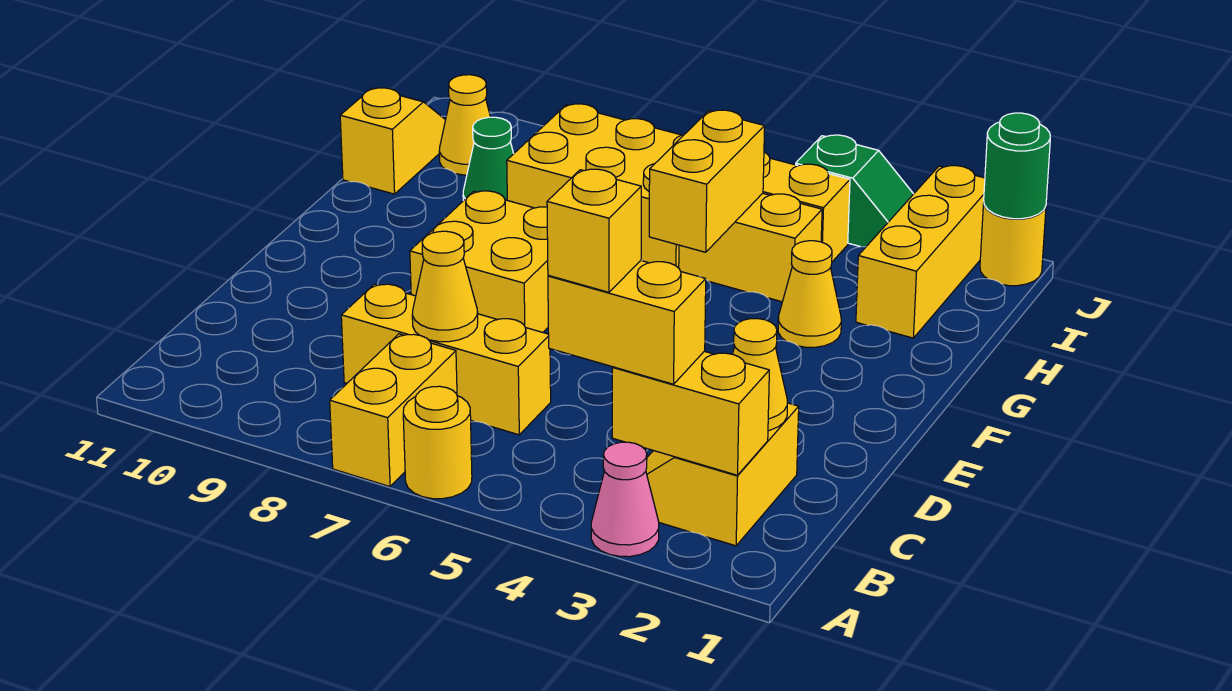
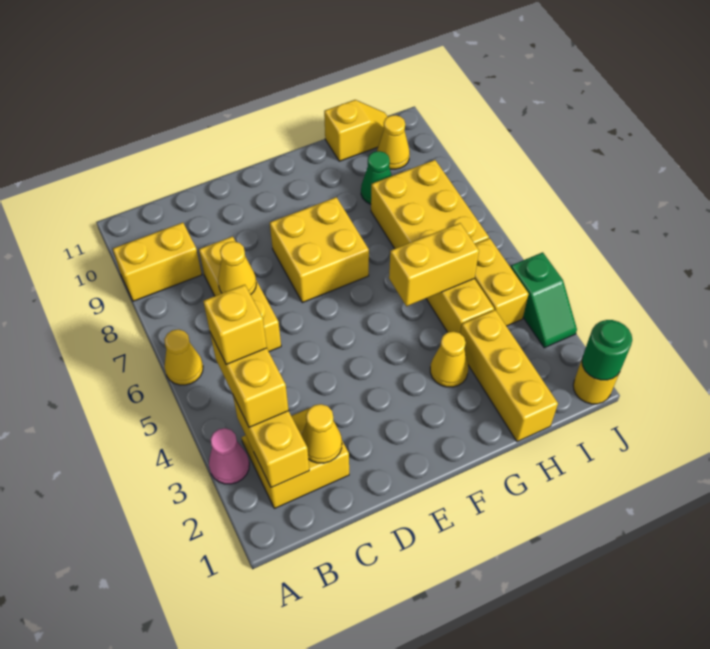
yellow 1x1 round brick [403,386,472,499] -> yellow 1x1 cone [164,329,203,385]
yellow 1x2 brick [330,334,457,487] -> yellow 1x2 brick moved to [113,223,202,301]
yellow 1x3 brick [856,166,985,338] -> yellow 1x3 brick turned to [460,310,558,442]

